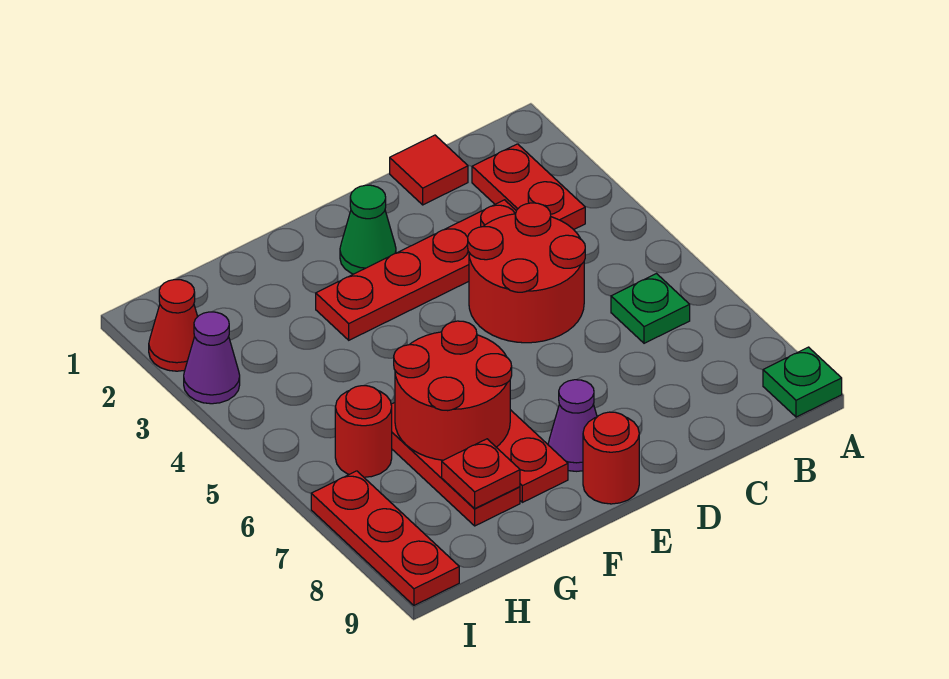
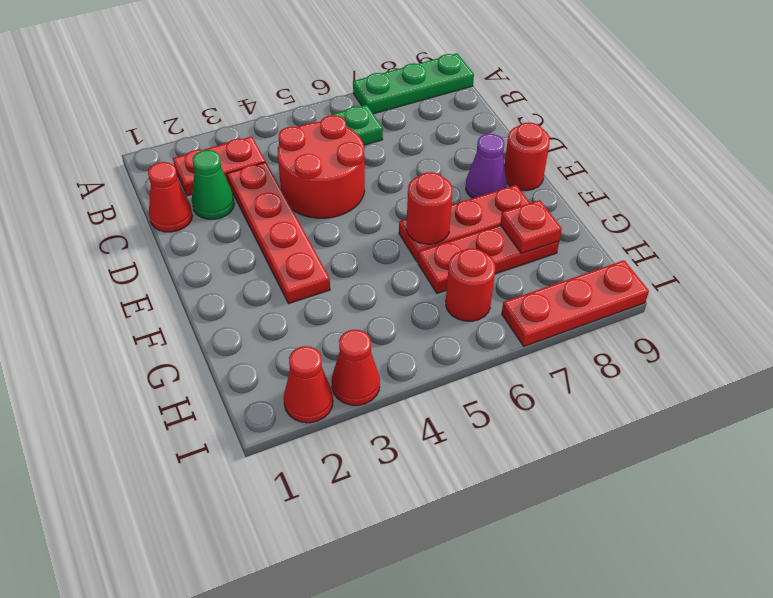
green 1x1 plate [763,347,842,417] -> green 1x3 plate [353,53,474,114]
red 1x1 tile [390,135,468,205] -> red 1x1 cone [148,162,193,232]
green 1x1 cone [340,185,396,274] -> green 1x1 cone moved to [192,150,234,219]
red 2x2 round brick [394,321,512,460] -> red 1x1 round brick [406,172,453,244]
purple 1x1 cone [184,312,240,404] -> red 1x1 cone [332,330,380,405]

